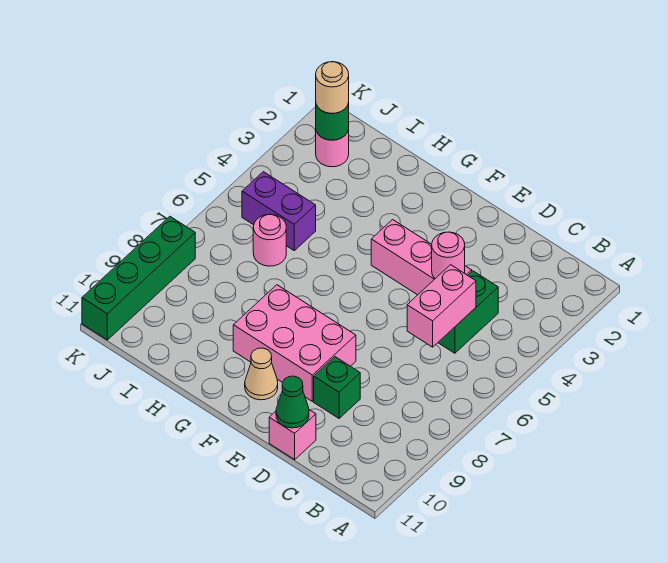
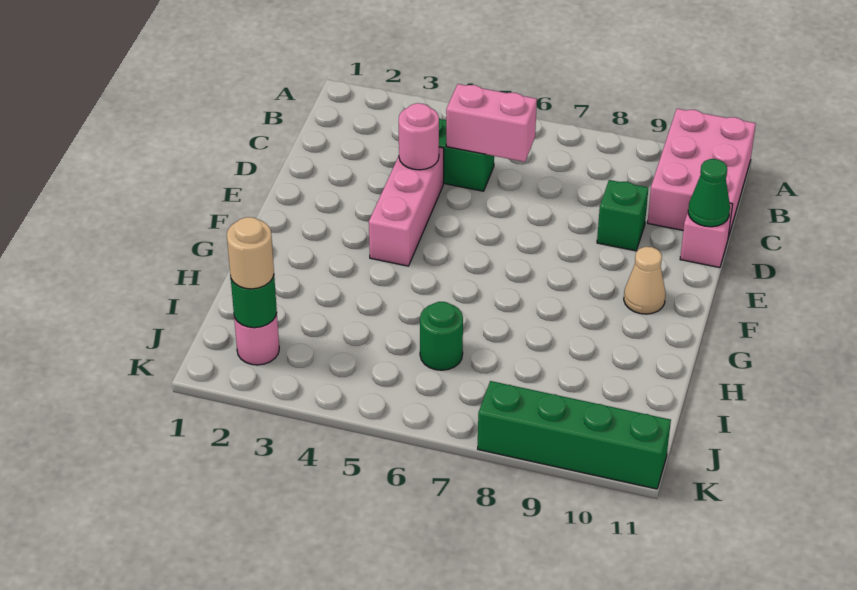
pink 2x3 brick [233,285,356,401] -> pink 2x3 brick moved to [647,109,756,238]
purple 1x2 brick [242,172,316,250] -> none
pink 1x1 round brick [253,215,286,266] -> green 1x1 round brick [420,302,463,370]

